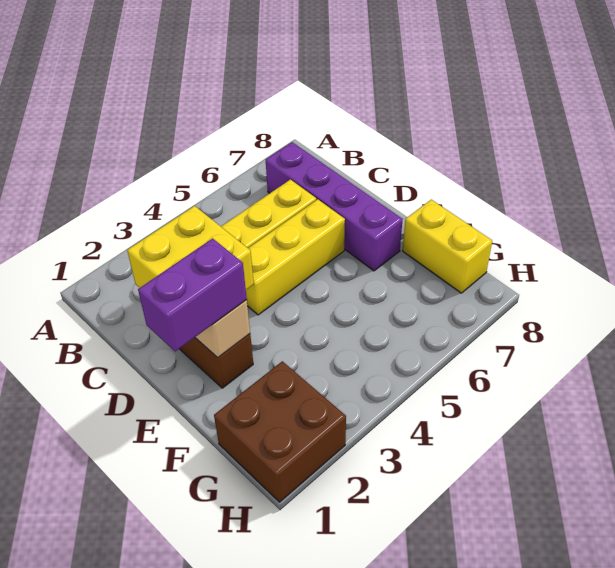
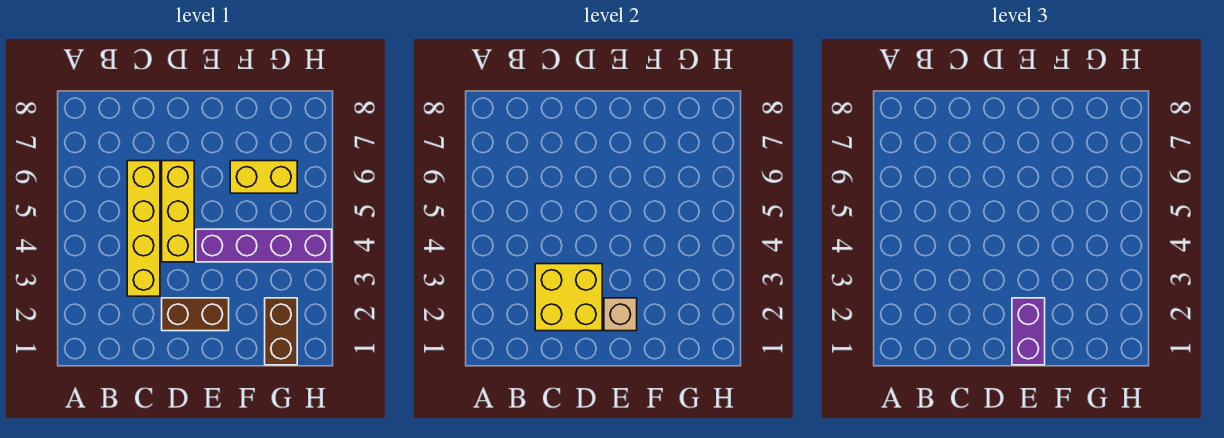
purple 1x4 brick [266,142,403,271] -> purple 1x4 brick moved to [196,229,332,262]
yellow 1x2 brick [403,200,492,293] -> yellow 1x2 brick moved to [230,161,297,193]
brown 2x2 brick [214,361,346,502] -> brown 1x2 brick [265,298,297,365]

